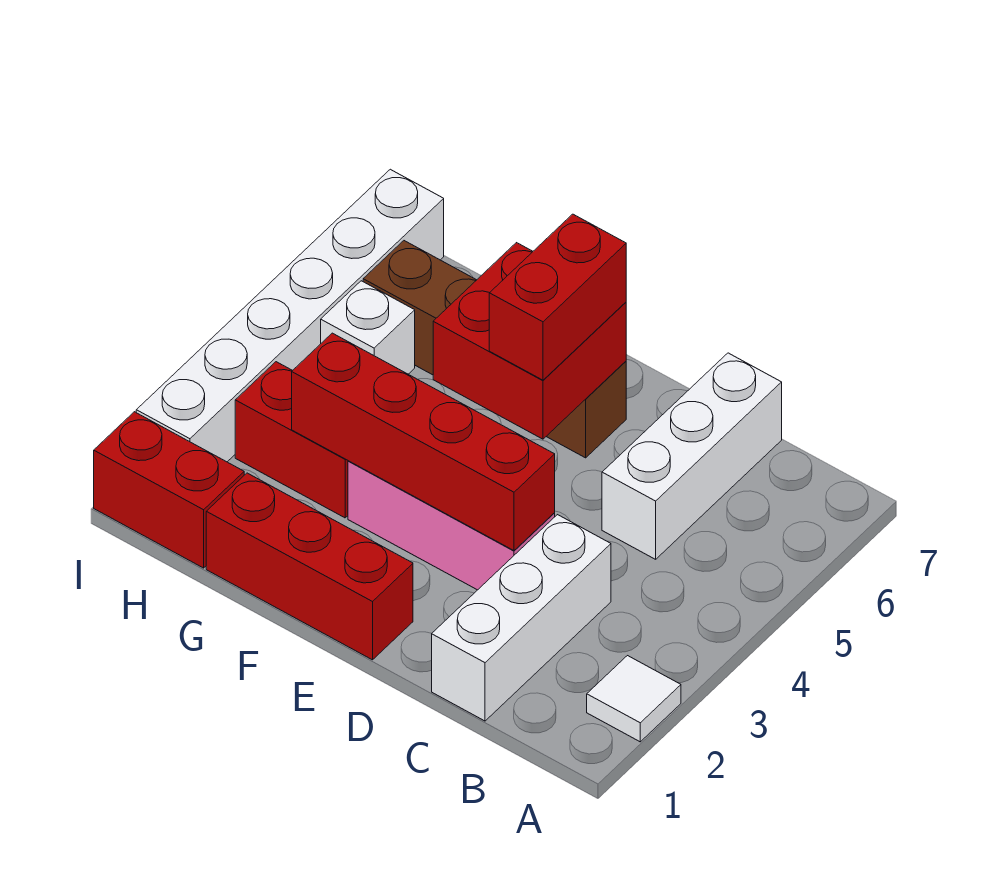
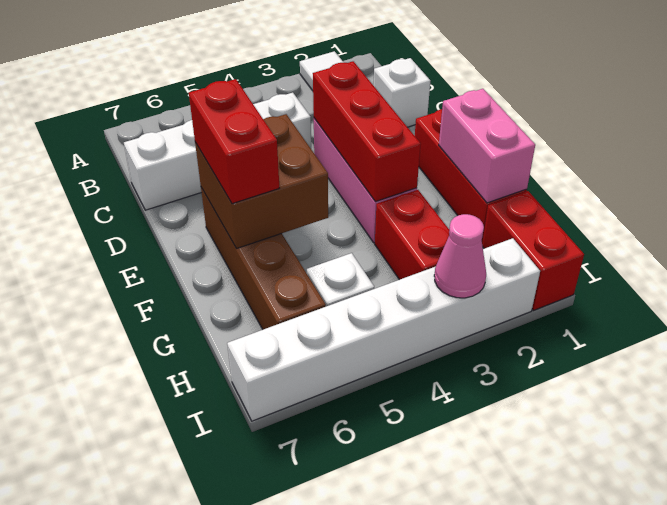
white 1x3 brick [432,515,611,721] -> white 1x1 brick [374,58,430,127]
white 1x3 brick [602,353,782,559] -> white 1x4 brick [124,93,311,210]
red 1x4 brick [292,333,555,550] -> red 1x3 brick [313,61,421,202]
red 2x2 brick [433,243,626,439] -> brown 2x2 brick [195,114,328,249]
red 1x2 brick [489,214,626,380] -> red 1x2 brick turned to [189,79,279,204]
none -> pink 1x2 brick [439,89,535,203]
none -> pink 1x1 cone [434,214,486,298]

